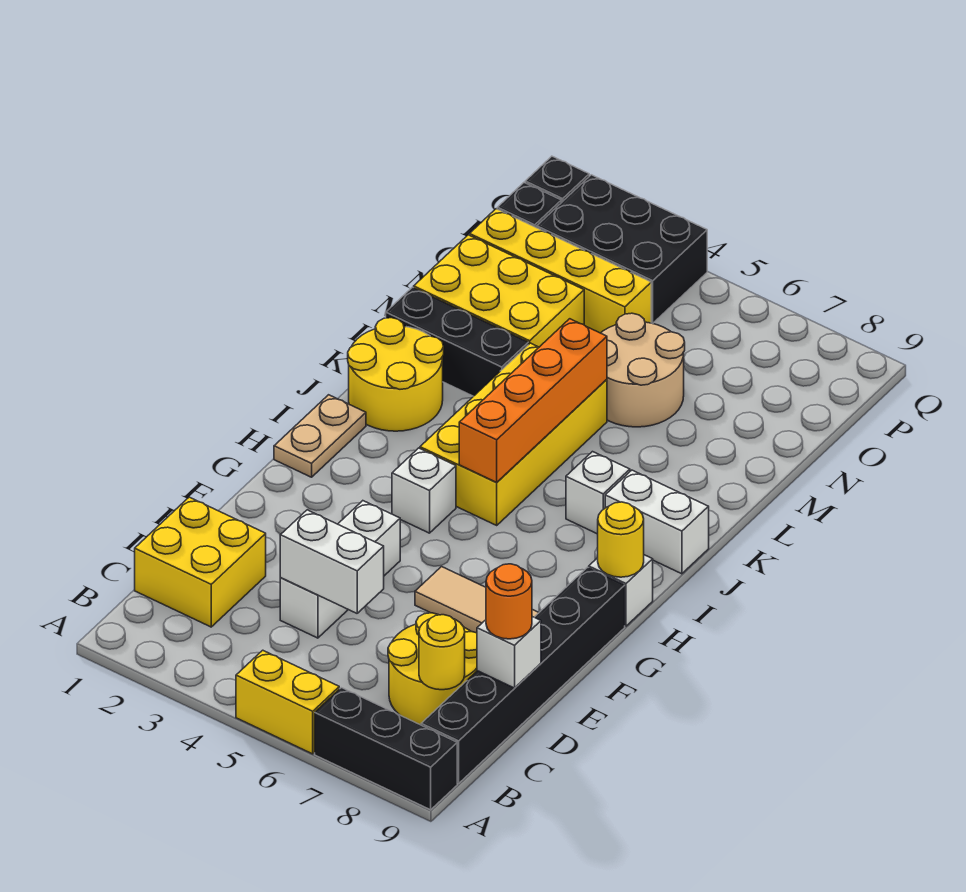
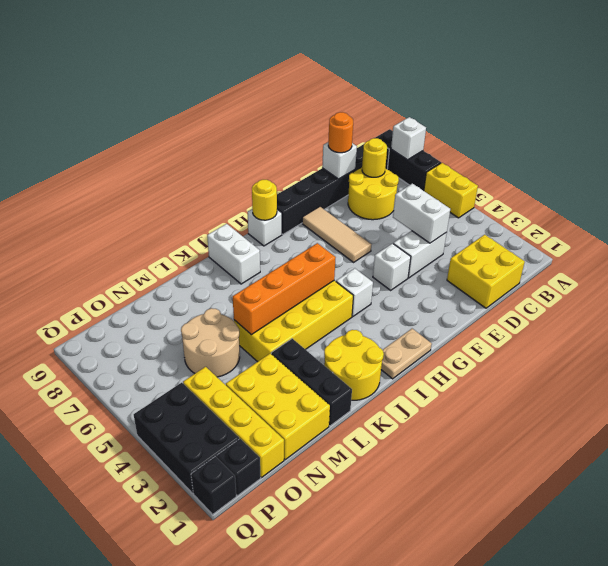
white 1x1 brick [566,452,630,534] -> white 1x1 brick moved to [391,117,426,160]

